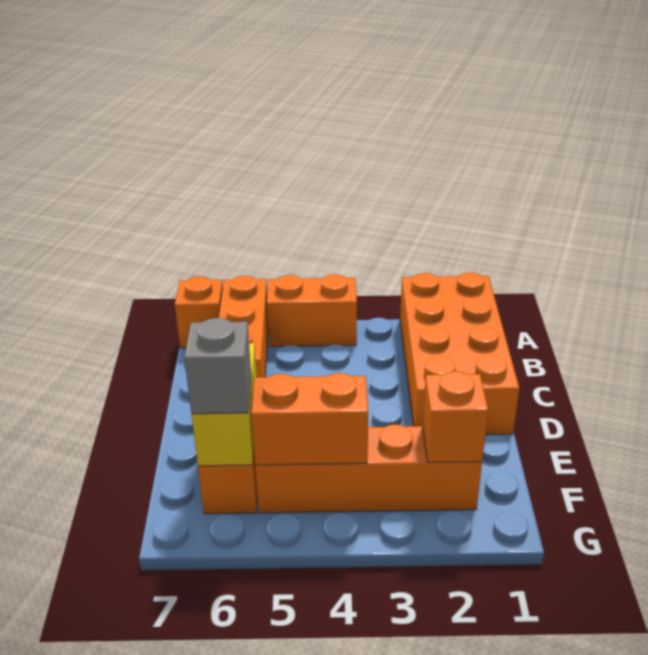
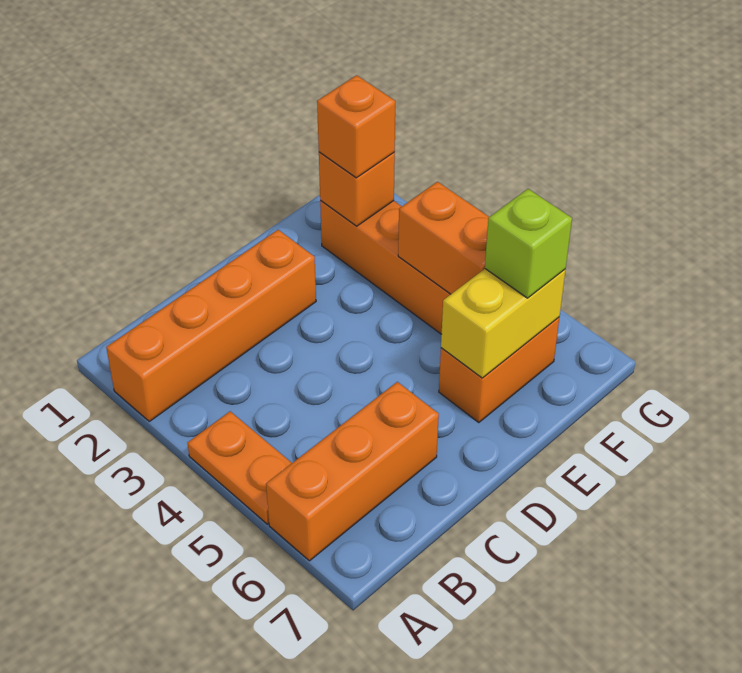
orange 2x4 brick [400,272,519,435] -> orange 1x4 brick [106,230,316,421]
orange 1x2 brick [267,274,357,347] -> orange 1x2 plate [188,411,292,524]
orange 1x1 brick [175,276,223,348] -> orange 1x1 brick moved to [317,75,395,178]
grey 1x1 brick [184,318,252,414] -> lime 1x1 brick [485,189,572,298]

